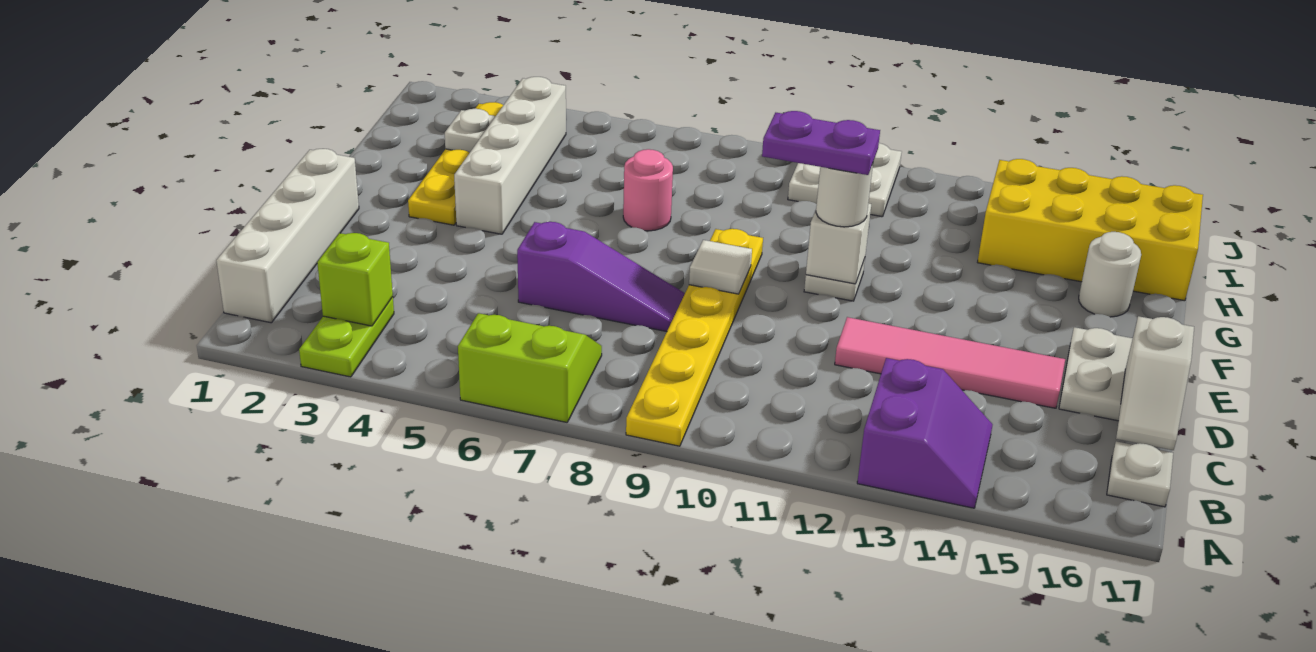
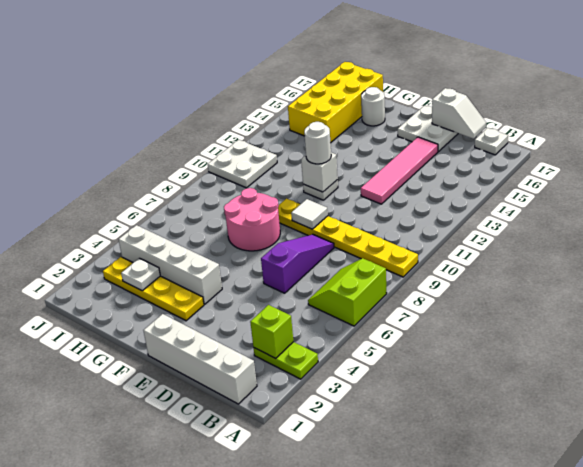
purple 2x2 slope [857,358,993,508] -> none
purple 1x2 plate [762,111,880,175] -> none
pink 1x1 round brick [623,149,673,231] -> pink 2x2 round brick [224,188,280,251]

